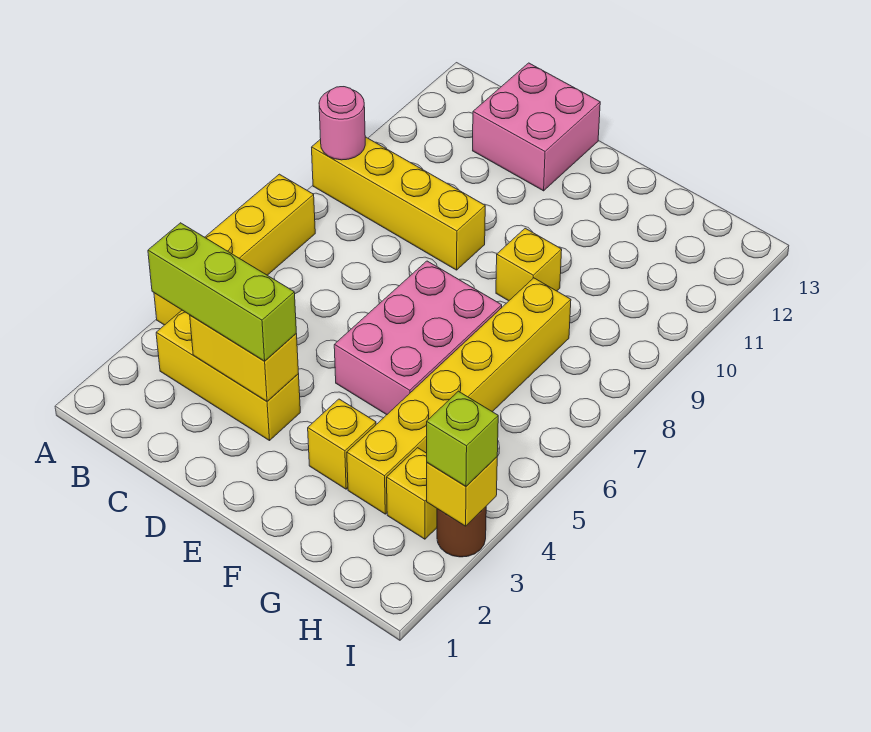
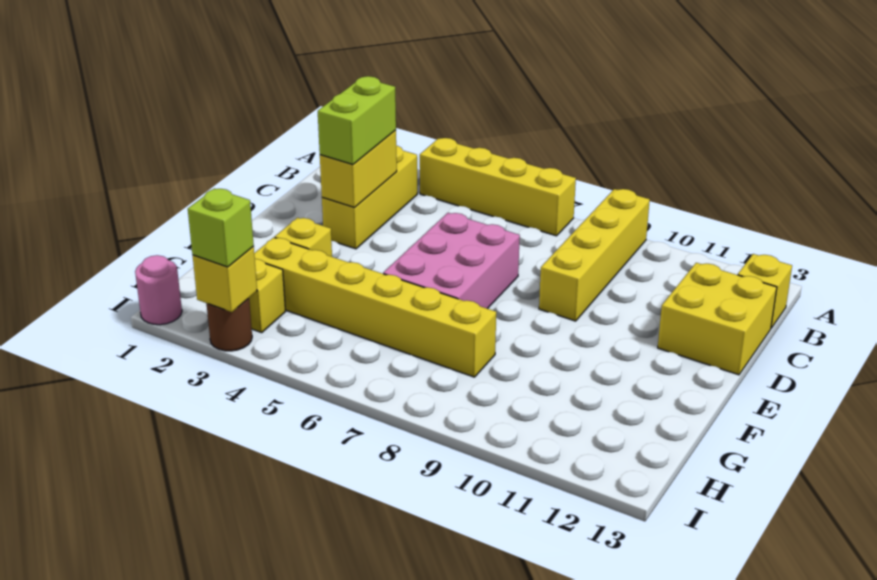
pink 1x1 round brick [319,87,365,160] -> pink 1x1 round brick moved to [135,255,182,325]
lime 1x3 brick [148,223,296,361] -> lime 1x2 brick [318,76,396,165]
pink 2x2 brick [473,63,600,191] -> yellow 2x2 brick [658,263,777,375]
pink 2x3 brick [334,261,502,415] -> pink 2x3 brick turned to [383,213,520,309]
yellow 1x1 brick [496,228,562,301] -> yellow 1x1 brick moved to [738,254,792,328]

